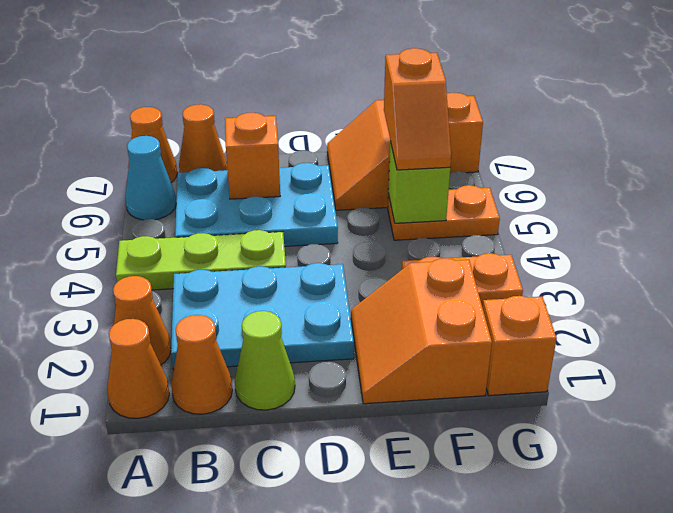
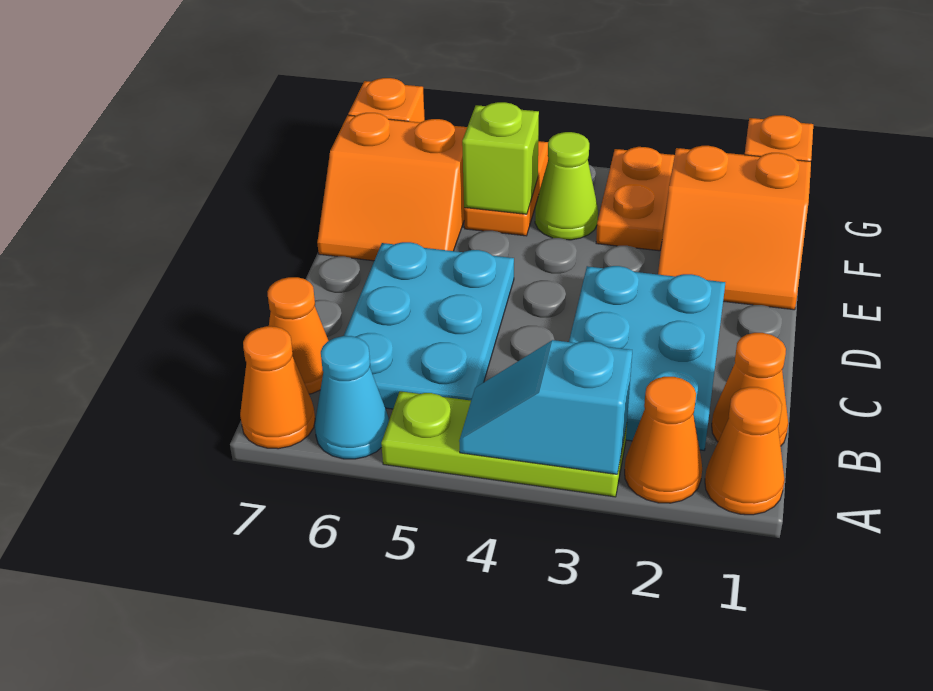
none -> cyan 1x2 slope [459,340,632,474]
lime 1x3 plate [116,230,286,290] -> lime 1x3 plate turned to [381,391,627,497]
lime 1x1 cone [235,311,295,410] -> lime 1x1 cone moved to [535,132,598,240]
orange 1x1 brick [225,113,280,199] -> none
orange 1x2 slope [384,48,451,170] -> none

